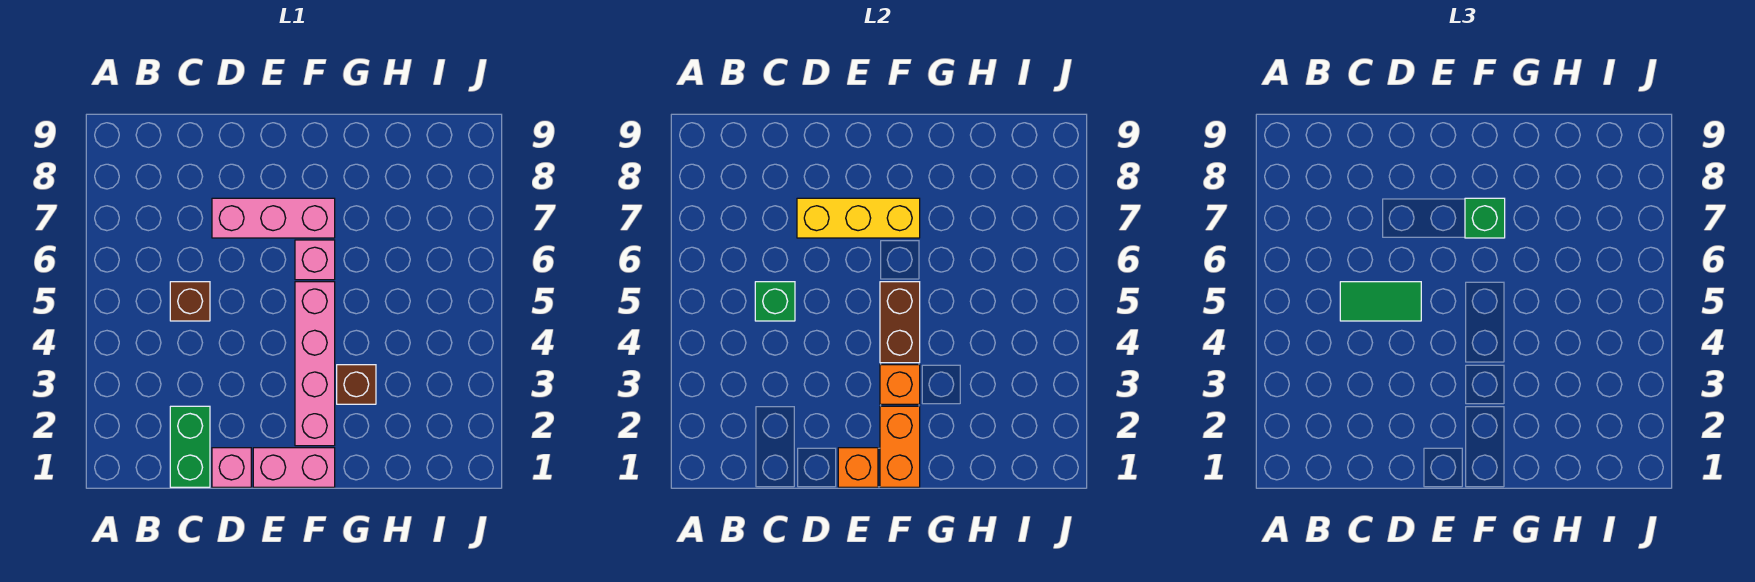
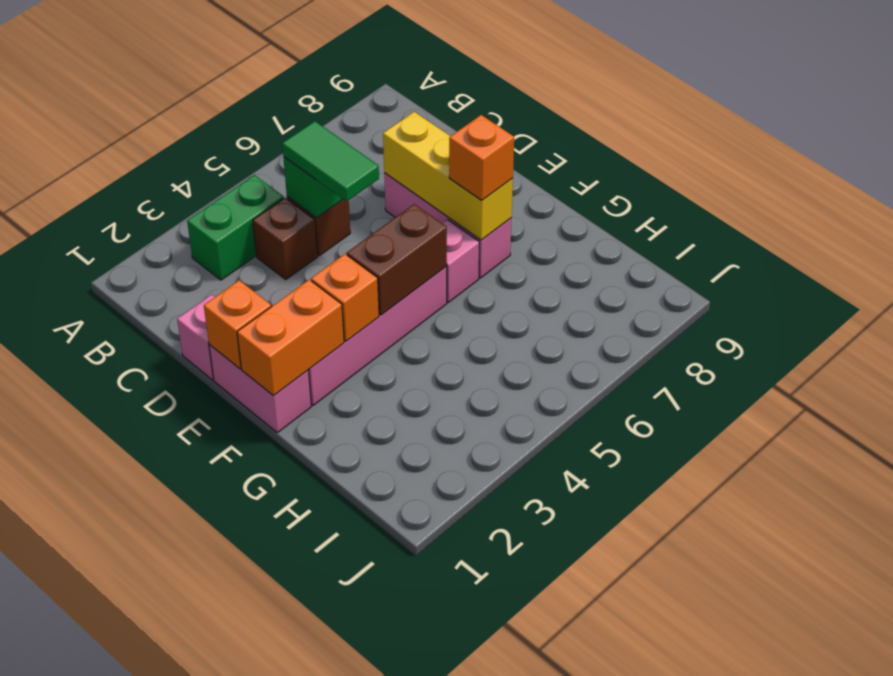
green 1x2 brick [170,406,210,487] -> green 1x2 brick moved to [187,175,284,280]
green 1x1 brick [1465,198,1505,238] -> orange 1x1 brick [449,115,514,200]
brown 1x1 brick [337,365,376,404] -> brown 1x1 brick moved to [253,198,318,280]

